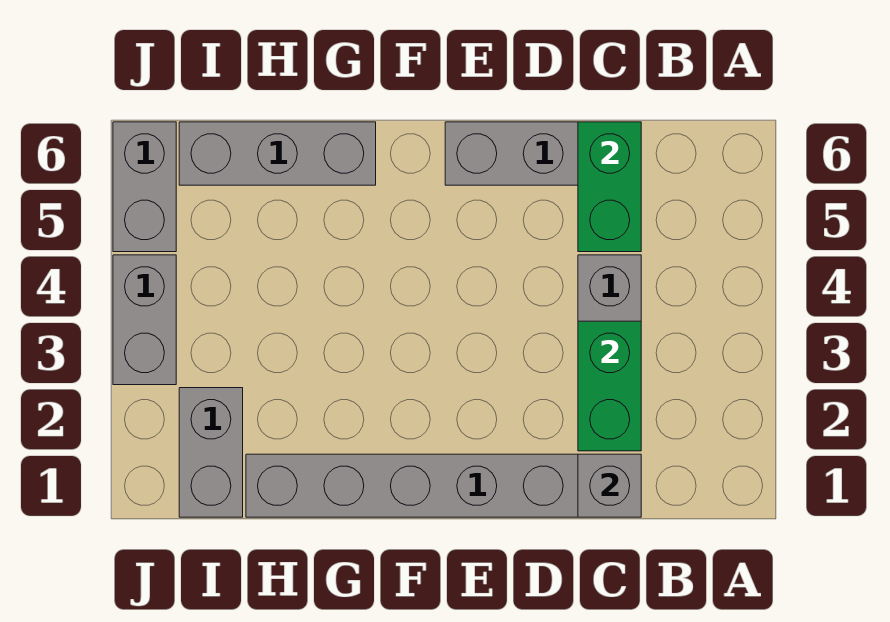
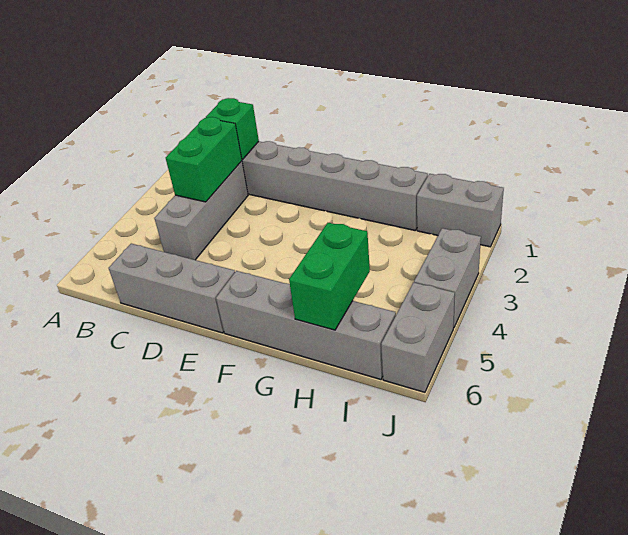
grey 1x1 brick [578,454,641,517] -> green 1x1 brick [206,98,259,160]
green 1x2 brick [578,122,641,252] -> green 1x2 brick moved to [289,223,370,330]
grey 1x3 brick [179,122,376,185] -> grey 1x4 brick [216,271,396,379]
grey 1x2 brick [179,388,243,517] -> grey 1x2 brick turned to [417,174,504,247]

